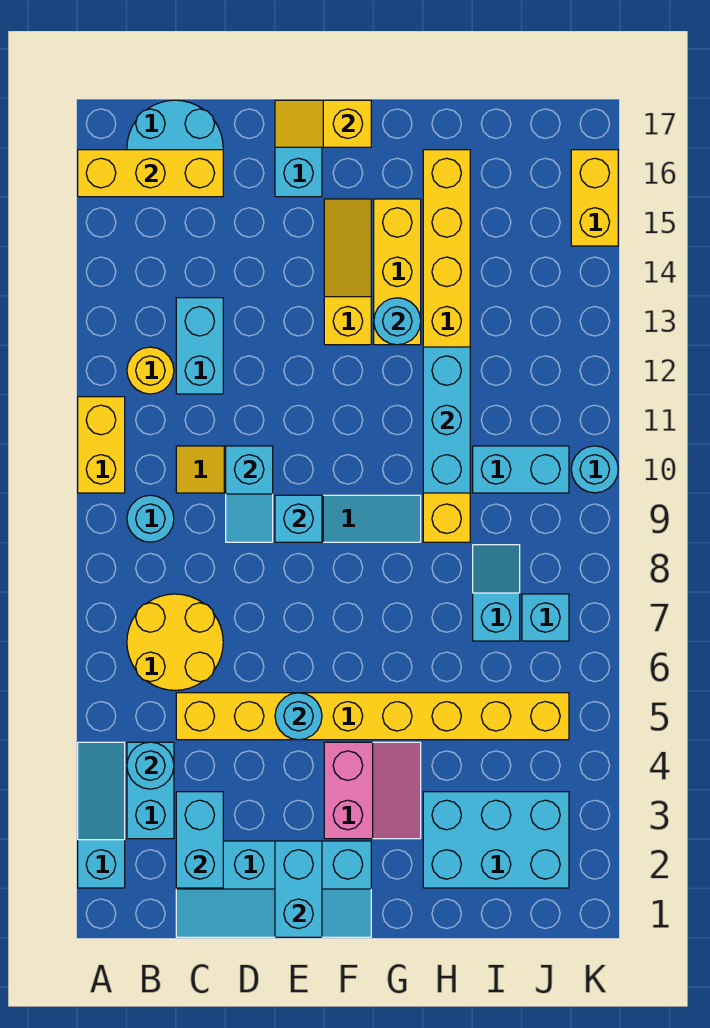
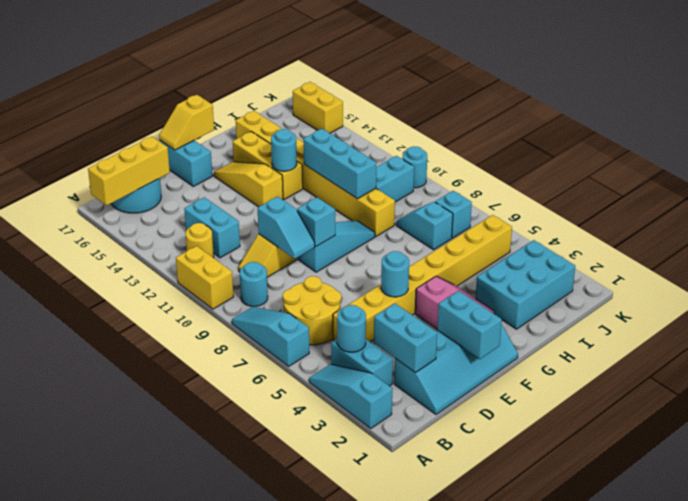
none -> cyan 1x3 slope [232,307,309,366]

